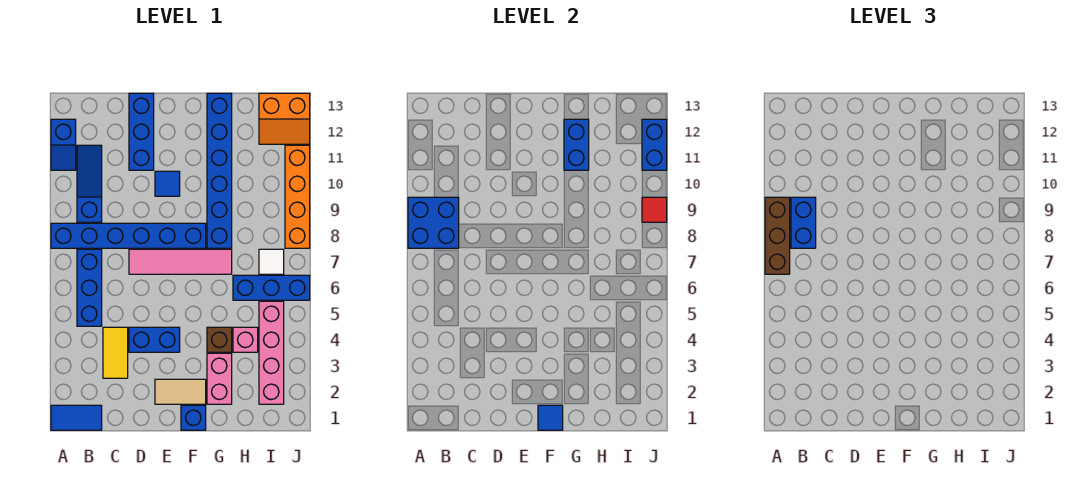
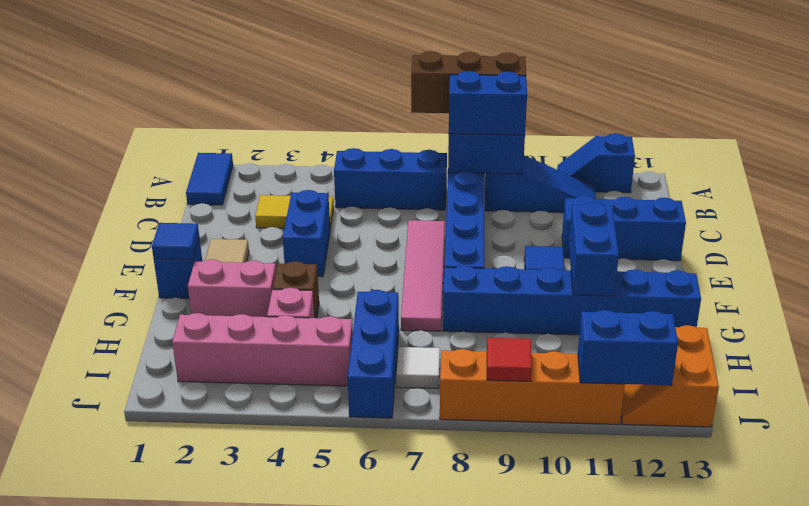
blue 1x2 brick [564,119,589,170] -> blue 1x2 brick turned to [569,202,619,296]

